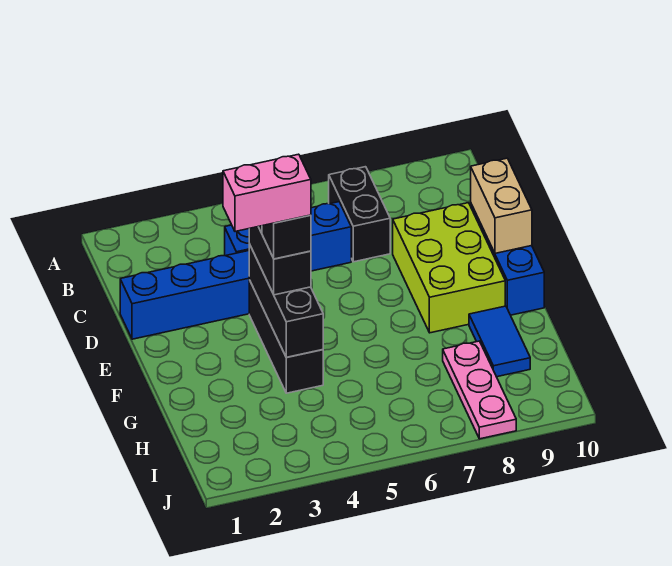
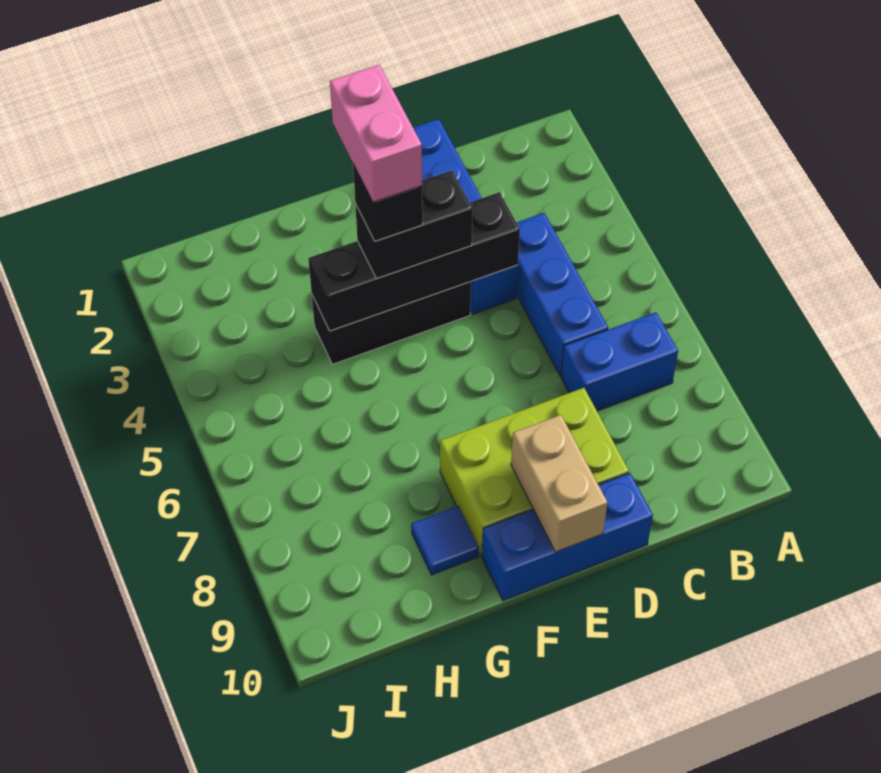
black 1x2 brick [329,167,390,262] -> blue 1x2 brick [561,312,678,411]
tan 1x2 brick [471,158,532,253] -> tan 1x2 brick turned to [511,415,608,552]
black 1x3 brick [249,244,323,357] -> black 1x4 brick [308,192,520,331]
blue 1x2 tile [469,306,530,377] -> blue 1x1 tile [411,506,479,575]
pink 1x3 plate [443,341,516,439] -> none

